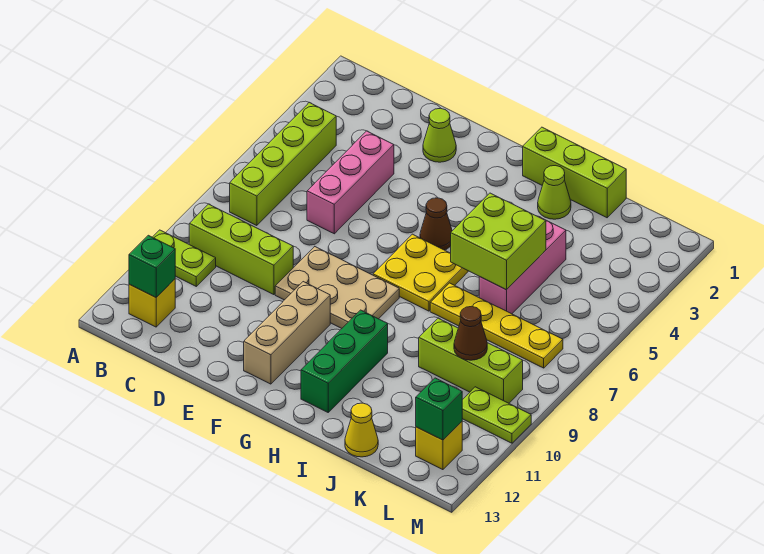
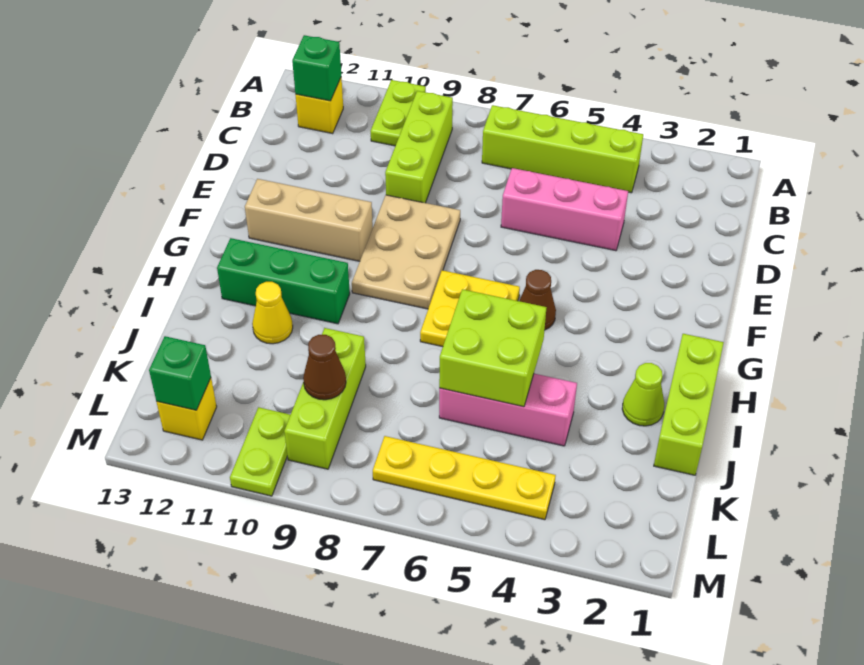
lime 1x1 cone [423,108,456,162] -> none
yellow 1x4 plate [430,283,563,368] -> yellow 1x4 plate turned to [373,436,556,520]
yellow 1x1 cone [345,403,378,457] -> yellow 1x1 cone moved to [252,282,293,344]

